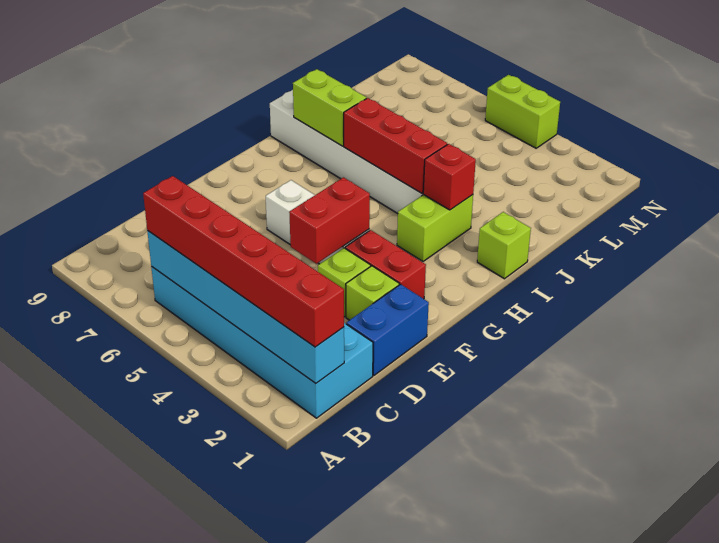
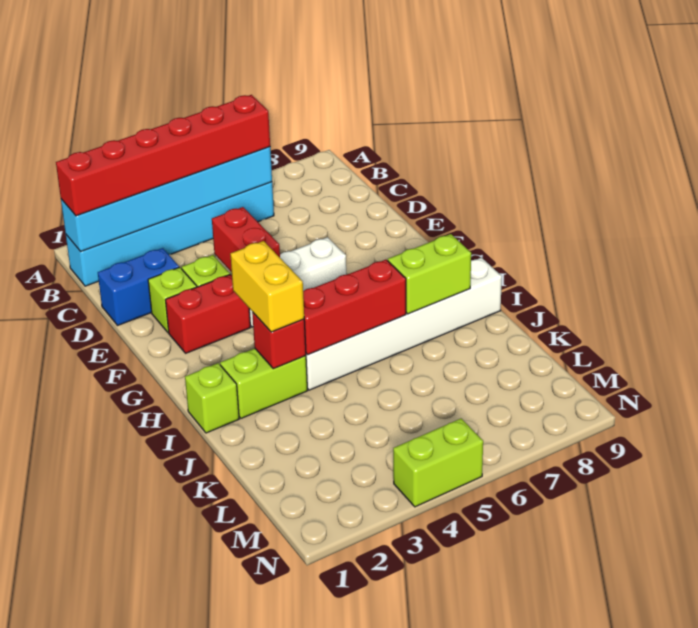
cyan 2x6 brick [151,267,373,418] -> cyan 1x6 brick [66,182,274,286]
blue 1x2 brick [346,284,429,375] -> blue 1x2 brick turned to [98,248,179,325]
lime 1x2 brick [397,195,473,261] -> lime 1x2 brick turned to [220,348,308,418]
none -> yellow 1x2 brick [230,241,304,332]

